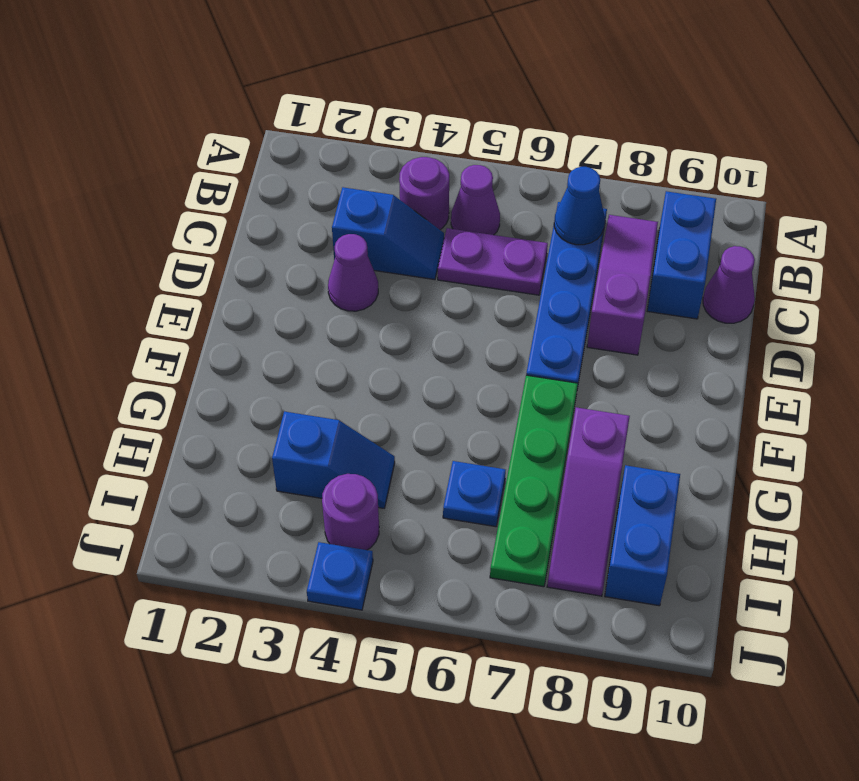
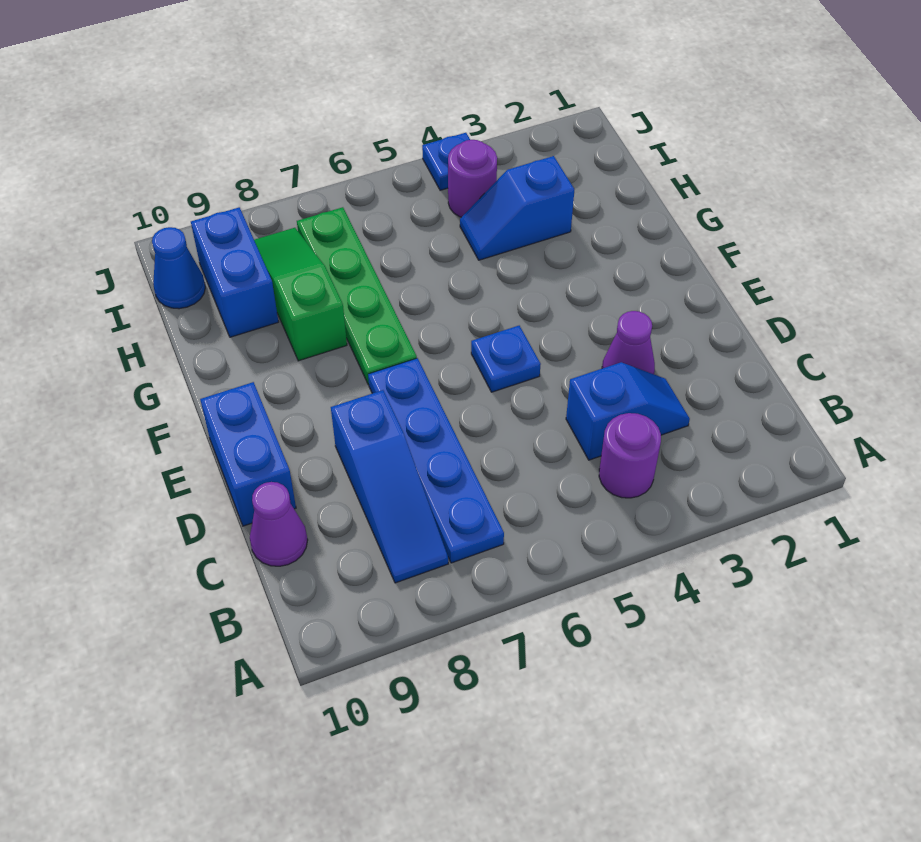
purple 1x1 cone [451,165,500,235] -> none
blue 1x1 cone [554,167,605,245] -> blue 1x1 cone moved to [152,227,205,309]
purple 1x3 slope [587,215,658,355] -> blue 1x3 slope [331,390,448,583]
blue 1x2 brick [647,191,716,319] -> blue 1x2 brick moved to [200,382,296,526]
blue 1x2 slope [332,187,444,280] -> blue 1x2 slope turned to [566,362,690,460]
purple 1x2 plate [438,228,548,295] -> none
purple 1x3 slope [547,407,630,596] -> green 1x3 slope [254,228,347,361]
blue 1x1 plate [443,461,506,527] -> blue 1x1 plate moved to [471,326,541,392]

